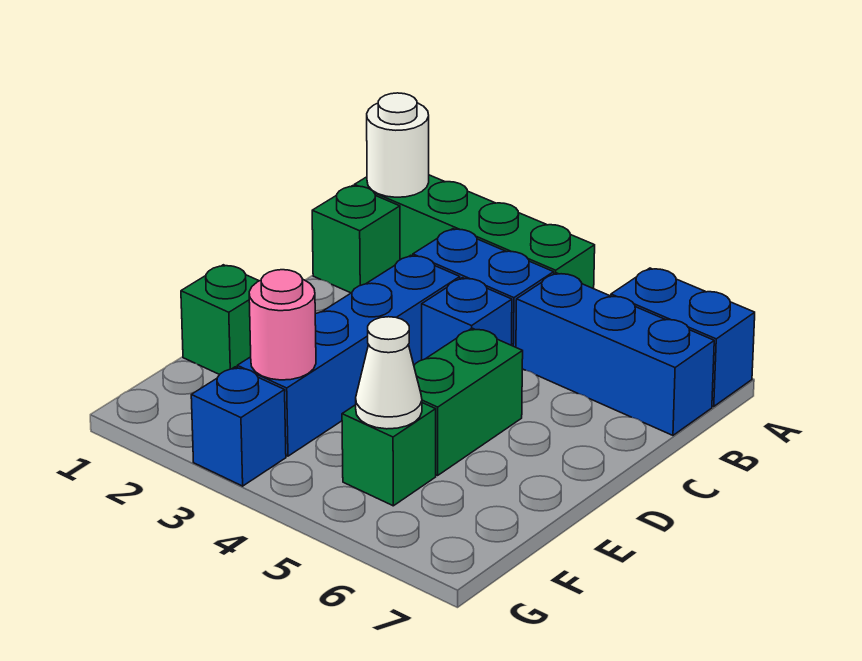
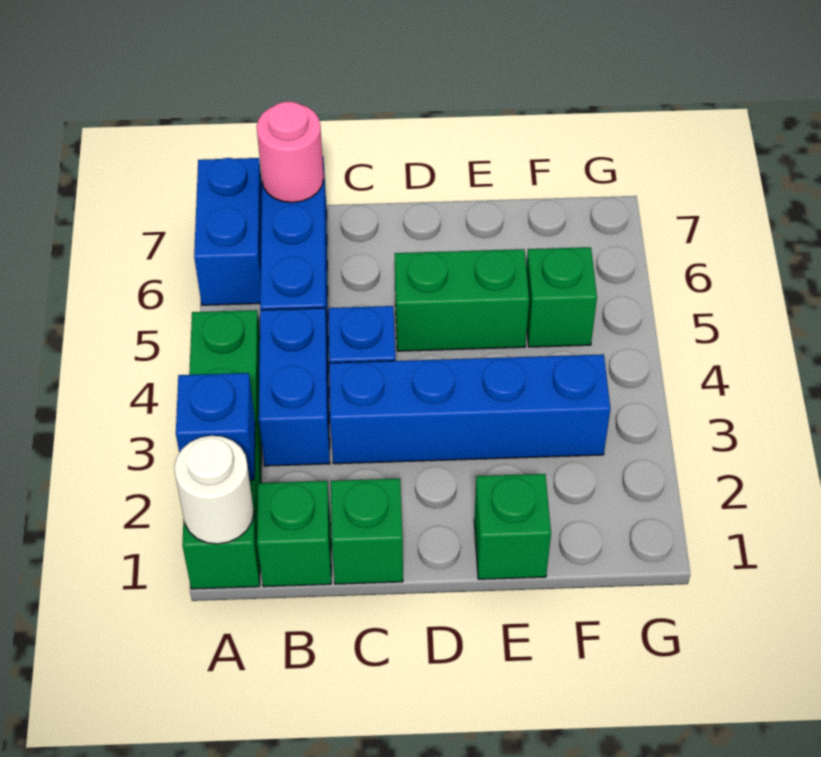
none -> green 1x1 brick [331,479,403,584]
pink 1x1 round brick [249,270,316,380] -> pink 1x1 round brick moved to [257,102,324,203]
white 1x1 cone [356,317,422,429] -> none
blue 1x1 brick [191,367,286,486] -> blue 1x1 brick moved to [176,373,255,480]

